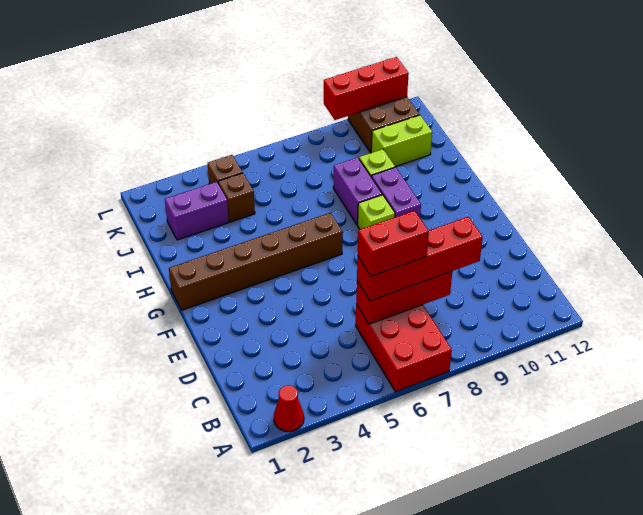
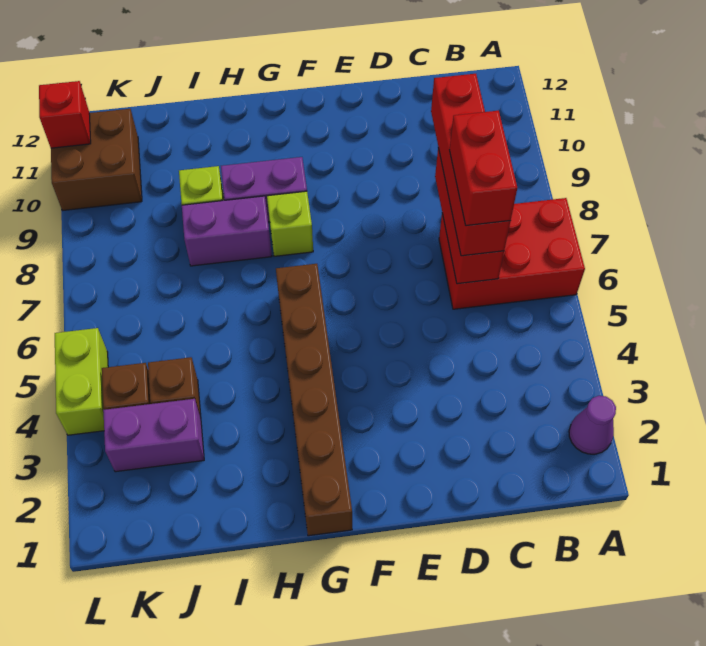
red 1x1 cone [274,385,304,432] -> purple 1x1 cone [569,396,616,454]
purple 1x2 brick [165,182,229,240] -> purple 1x2 brick turned to [103,399,204,472]
lime 1x2 brick [371,115,432,167] -> lime 1x2 brick moved to [55,328,108,435]
red 1x3 brick [324,57,409,120] -> red 1x1 brick [39,81,91,148]

